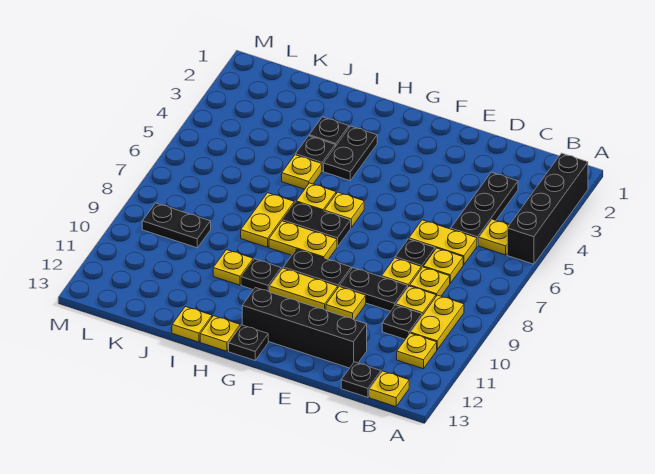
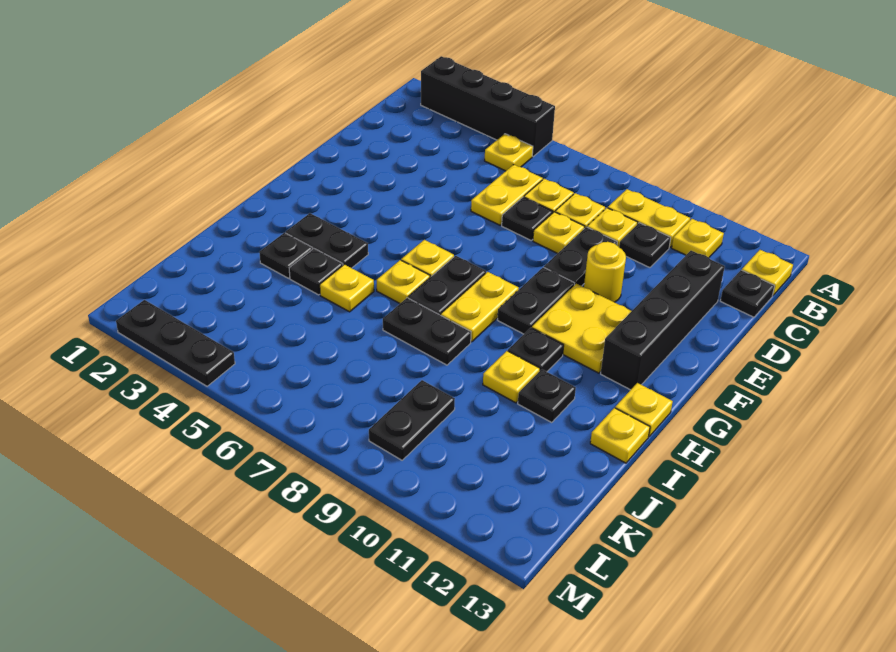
black 1x3 plate [451,172,518,246] -> black 1x3 plate moved to [116,300,235,386]
yellow 1x1 plate [326,286,366,320] -> yellow 1x1 round brick [584,242,626,302]
yellow 1x2 plate [270,268,338,310] -> yellow 2x2 plate [532,284,631,373]
black 1x1 plate [229,325,268,360] -> black 1x1 plate moved to [518,369,576,422]
yellow 1x2 plate [241,193,294,247] -> black 1x2 plate [383,298,471,365]

